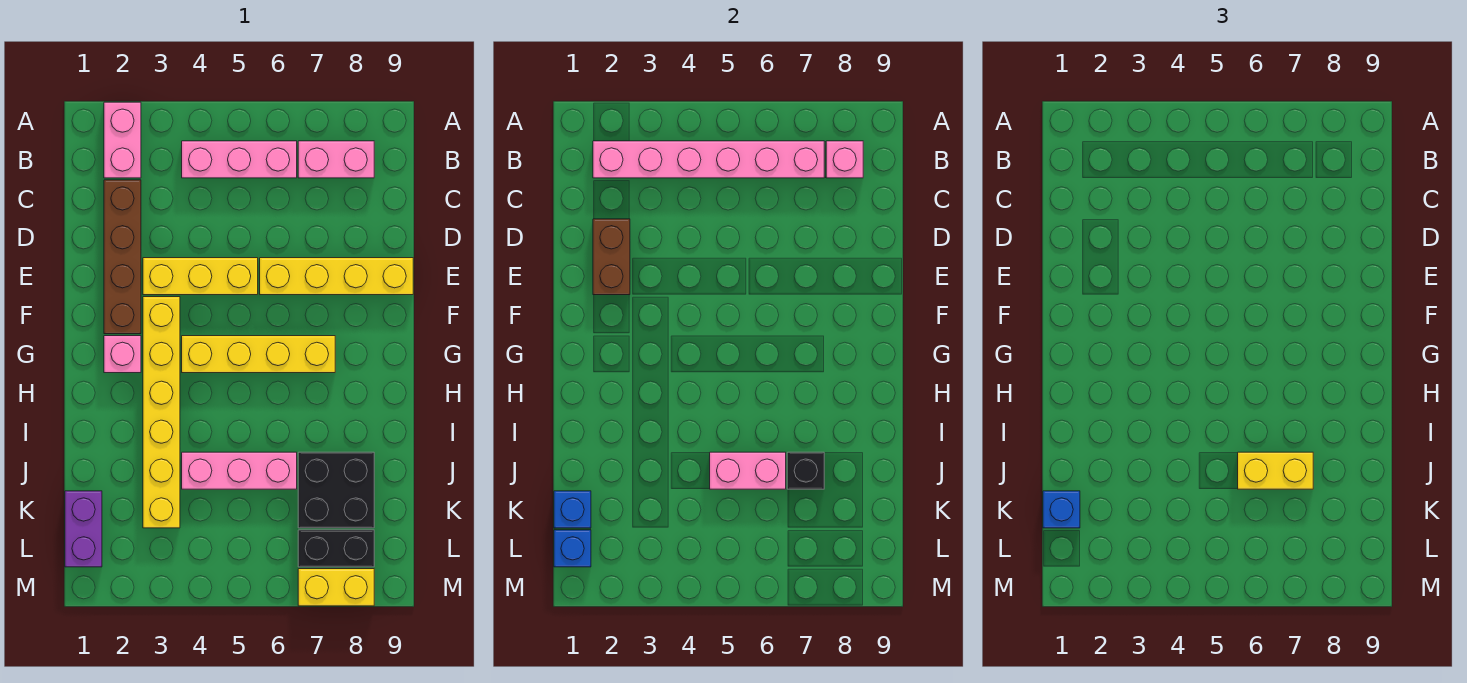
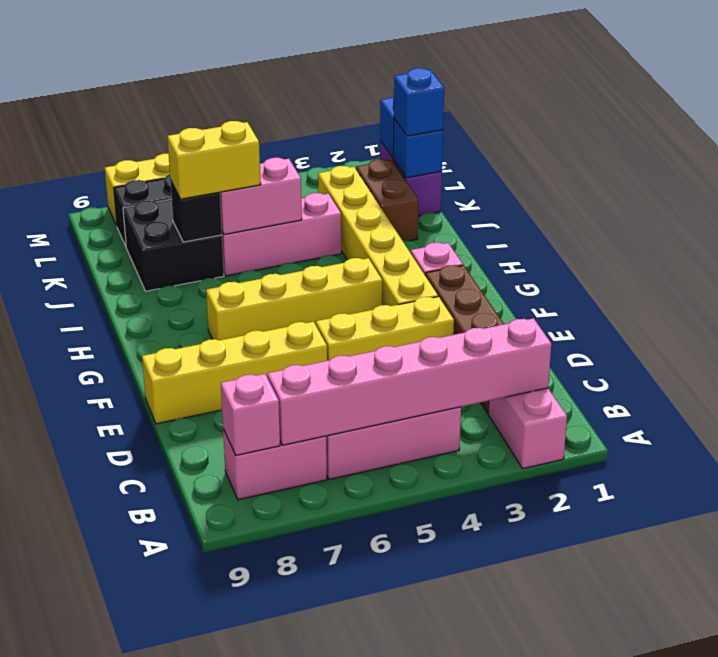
brown 1x2 brick [593,219,630,295] -> brown 1x2 brick moved to [356,159,418,241]

